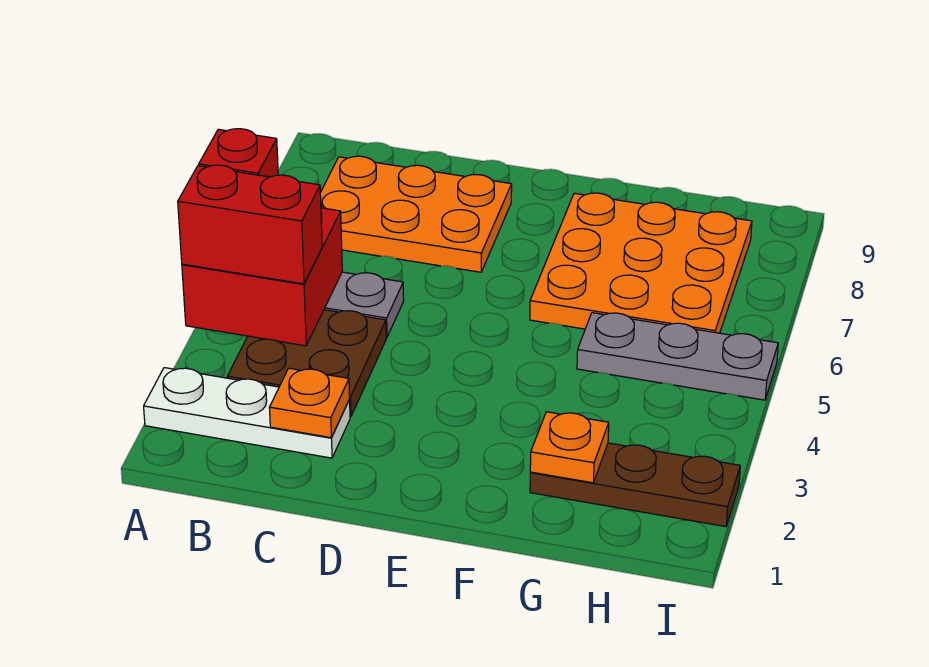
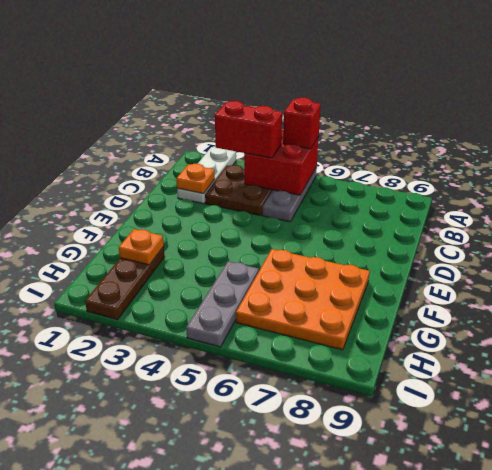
red 1x2 brick [178,165,322,284] -> red 1x2 brick turned to [215,101,282,158]
orange 2x3 plate [320,156,512,272] -> none

